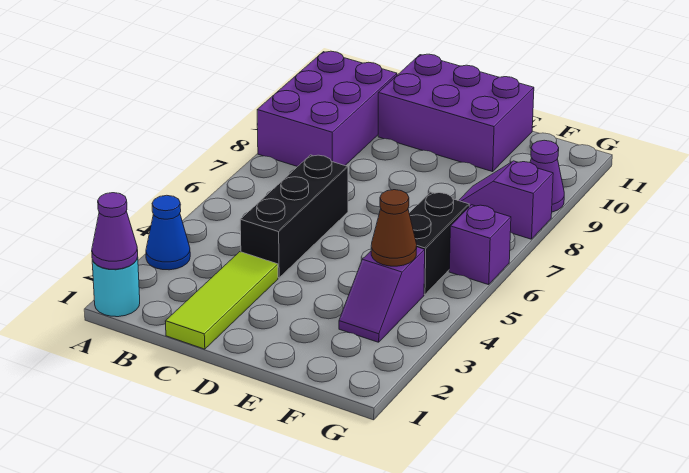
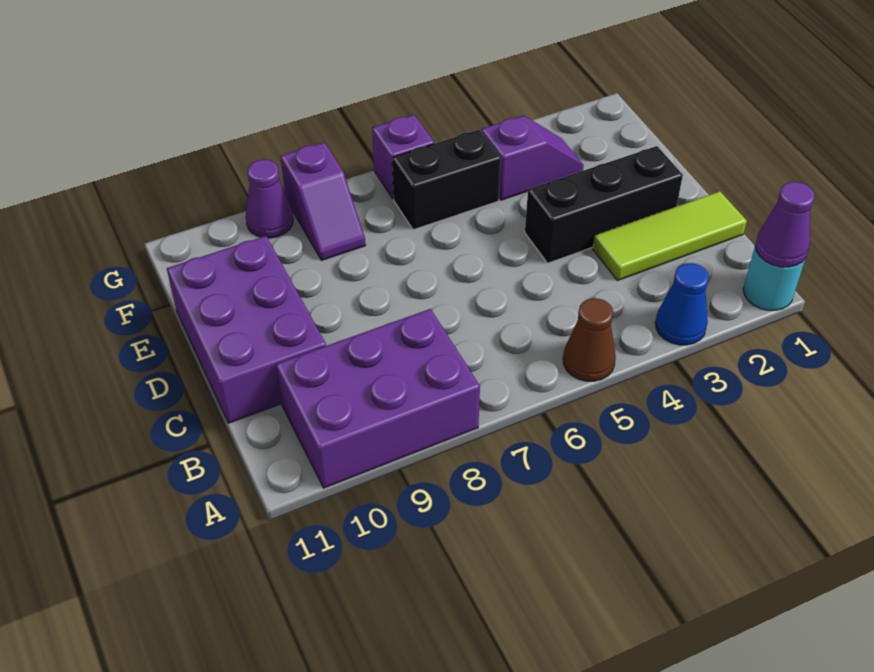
black 1x3 brick [240,155,348,278] -> black 1x3 brick moved to [525,146,683,263]
brown 1x1 cone [371,190,417,266] -> brown 1x1 cone moved to [563,298,616,381]

